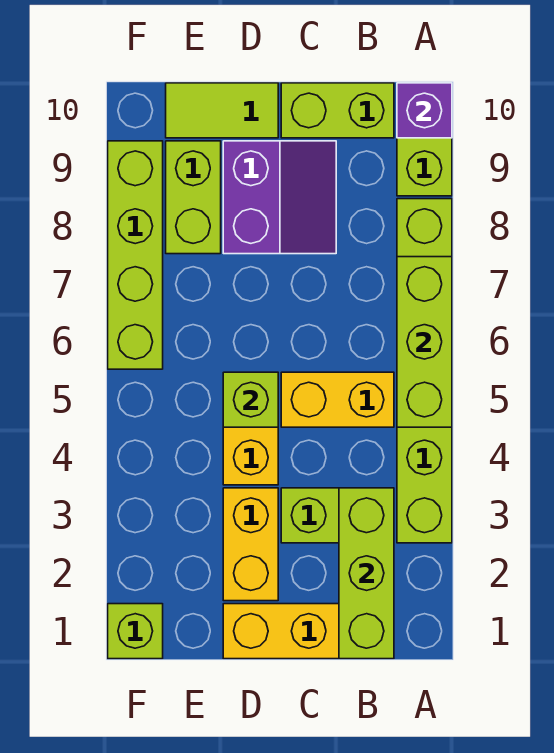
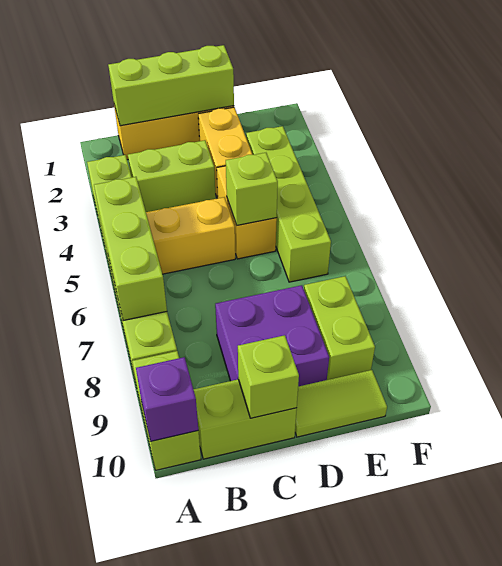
lime 1x3 brick [339,488,394,659] -> lime 1x3 brick turned to [108,45,234,126]
purple 2x2 slope [223,141,336,254] -> purple 2x2 brick [215,285,329,386]
lime 1x1 brick [108,604,163,659] -> lime 1x1 brick moved to [238,335,299,418]
lime 1x4 brick [108,141,163,369] -> lime 1x4 brick moved to [246,126,331,282]

